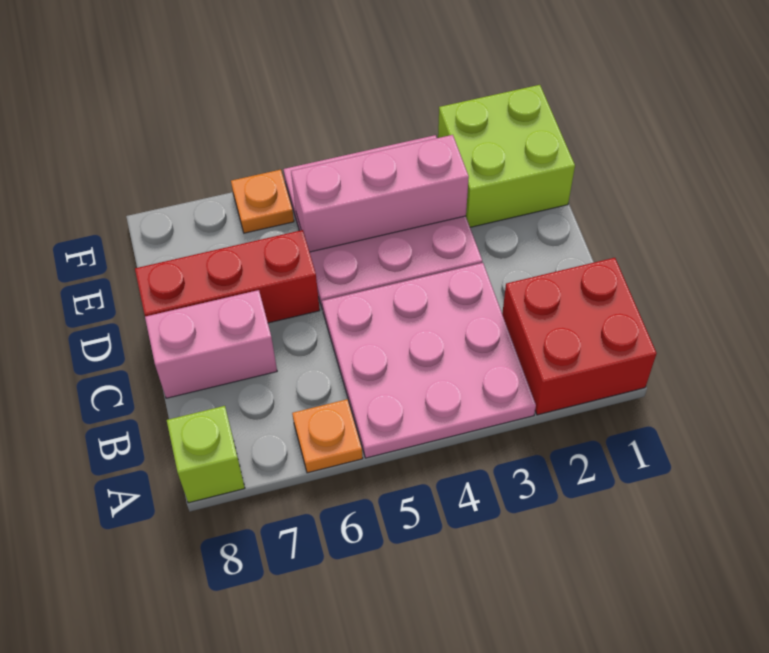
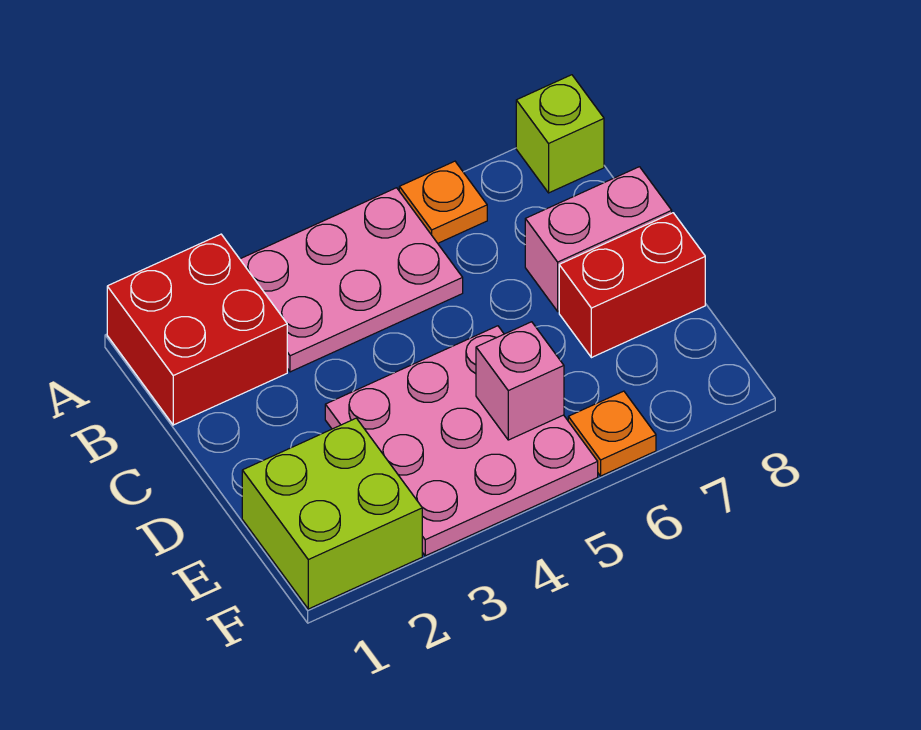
pink 3x3 plate [322,263,536,458] -> pink 2x3 plate [240,188,463,372]
red 1x3 brick [135,230,320,323] -> red 1x2 brick [559,213,705,358]
pink 1x3 brick [291,135,469,252] -> pink 1x1 brick [476,322,564,440]

